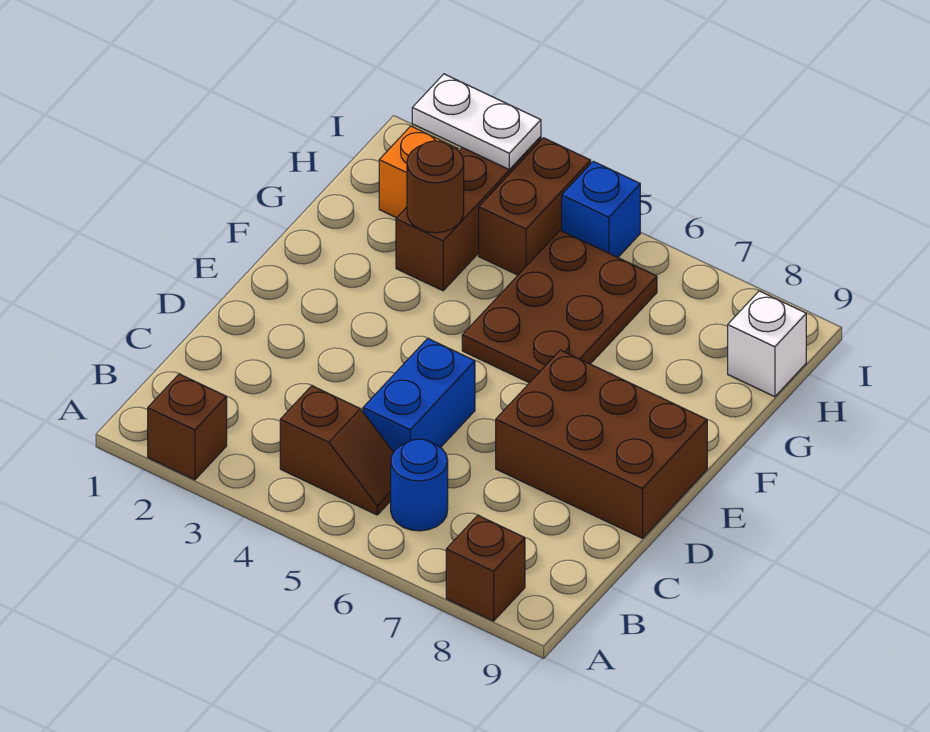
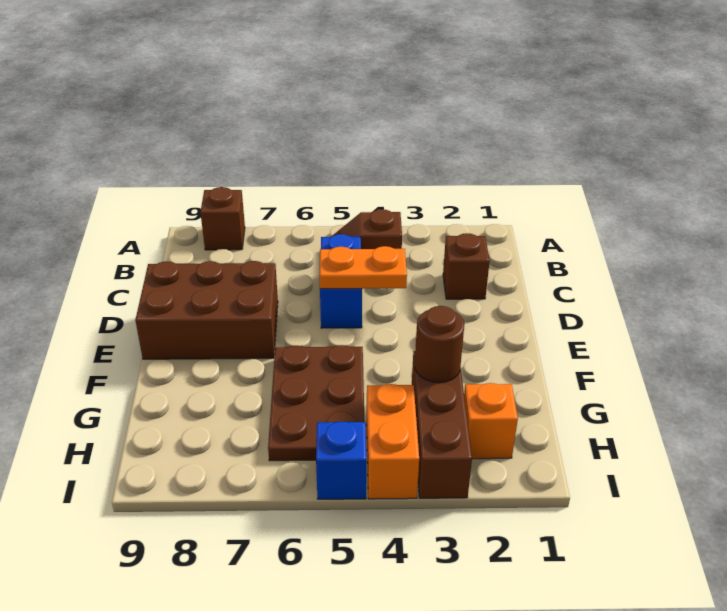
brown 1x1 brick [148,374,227,480] -> brown 1x1 brick moved to [443,233,490,299]
blue 1x1 round brick [391,439,448,531] -> none
none -> orange 1x2 plate [320,246,407,289]
brown 1x2 brick [479,138,591,275] -> orange 1x2 brick [366,384,419,499]
white 1x1 brick [728,291,806,397] -> none
white 1x2 plate [412,74,541,169] -> none

